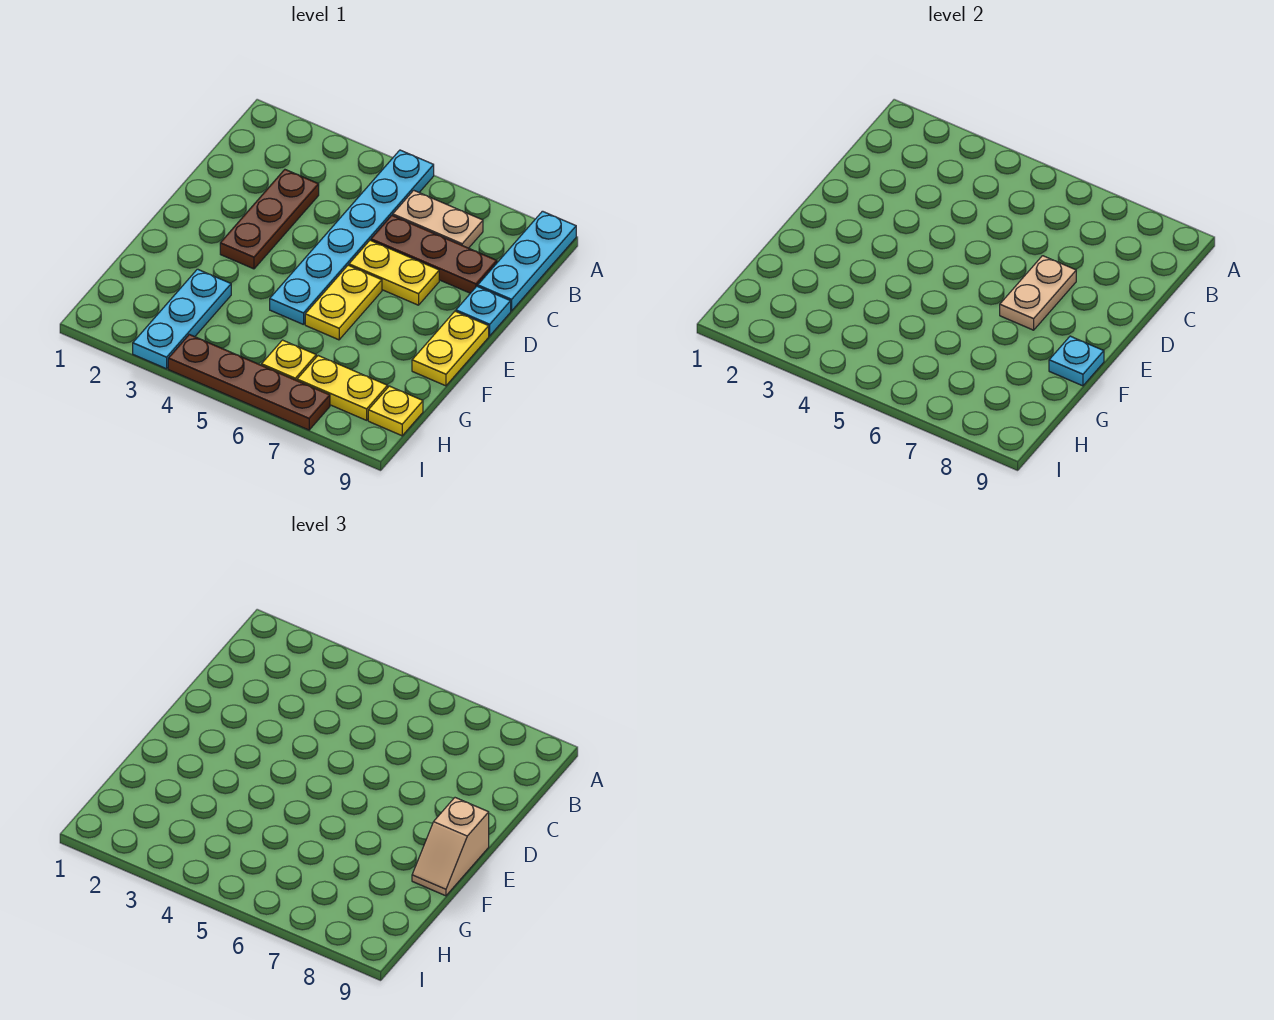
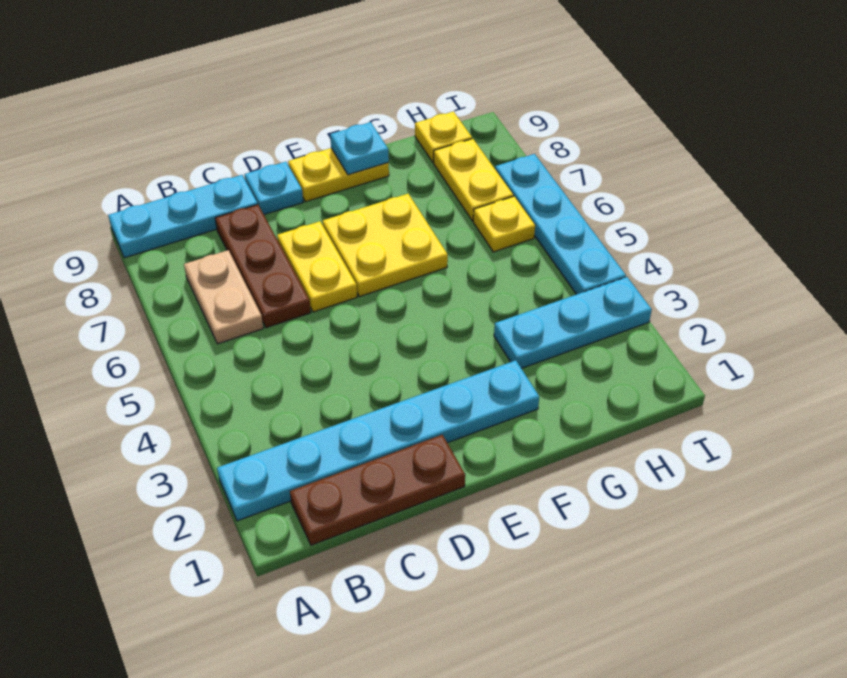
cyan 1x6 plate [270,150,434,325] -> cyan 1x6 plate moved to [217,360,539,521]
brown 1x3 plate [220,170,319,269] -> brown 1x3 plate moved to [290,435,465,545]
tan 1x2 plate [1000,256,1076,330] -> none
yellow 1x2 plate [305,265,382,340] -> yellow 2x2 plate [323,194,448,297]
tan 1x2 slope [412,798,489,896] -> none
brown 1x4 plate [168,334,330,430] -> cyan 1x4 plate [495,154,626,294]

